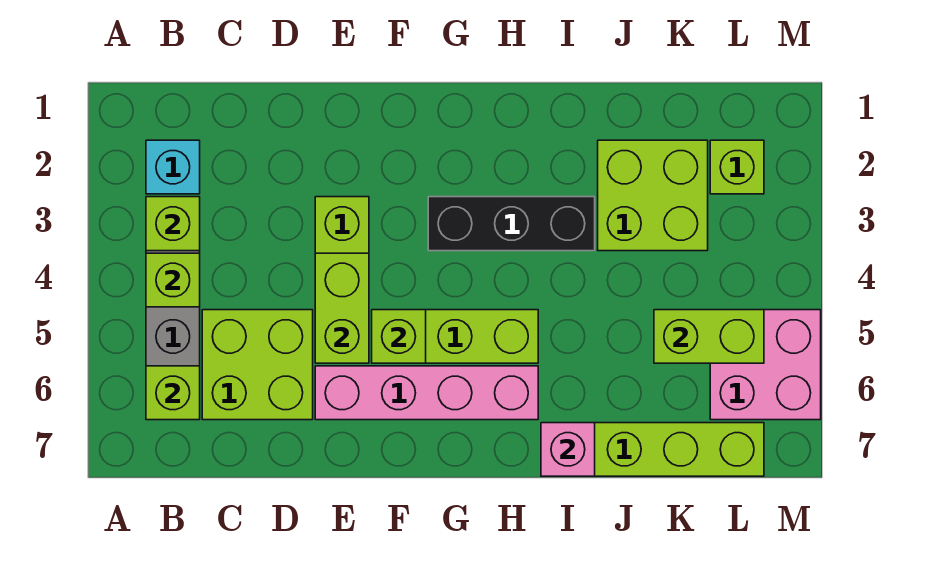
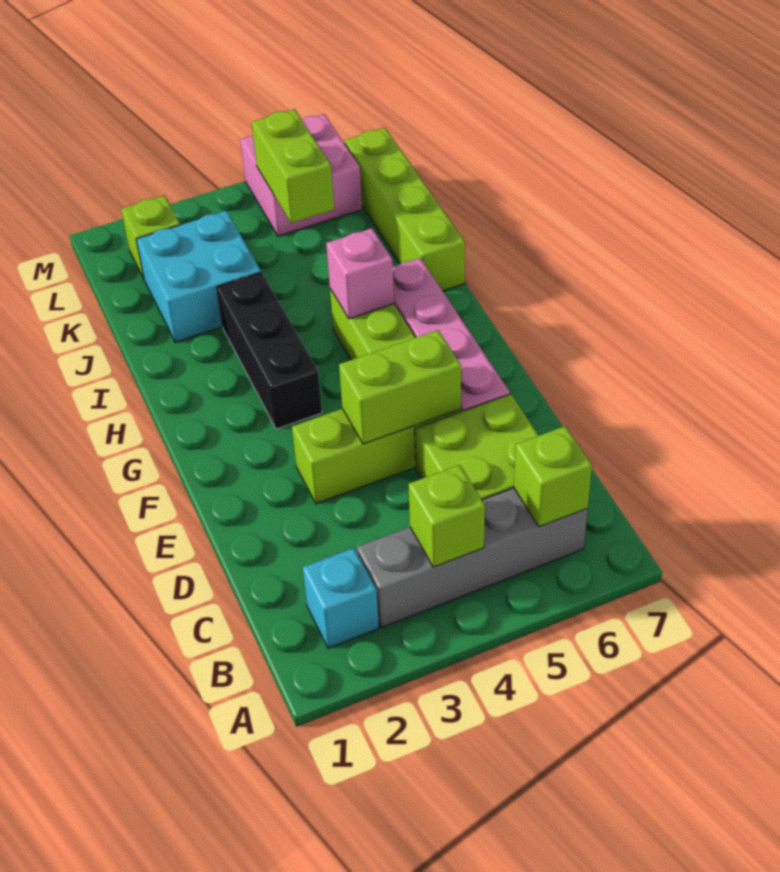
lime 1x1 brick [146,197,200,251] -> none
lime 1x1 brick [372,310,426,363] -> none
pink 1x1 brick [541,423,595,476] -> pink 1x1 brick moved to [326,228,394,319]
lime 2x2 brick [598,140,708,251] -> cyan 2x2 brick [136,211,261,342]

